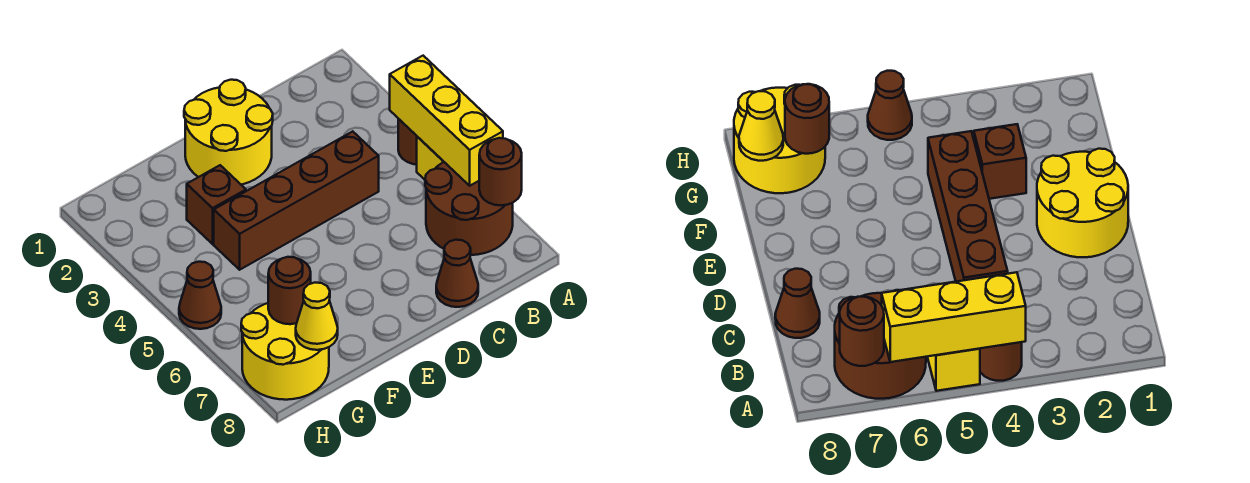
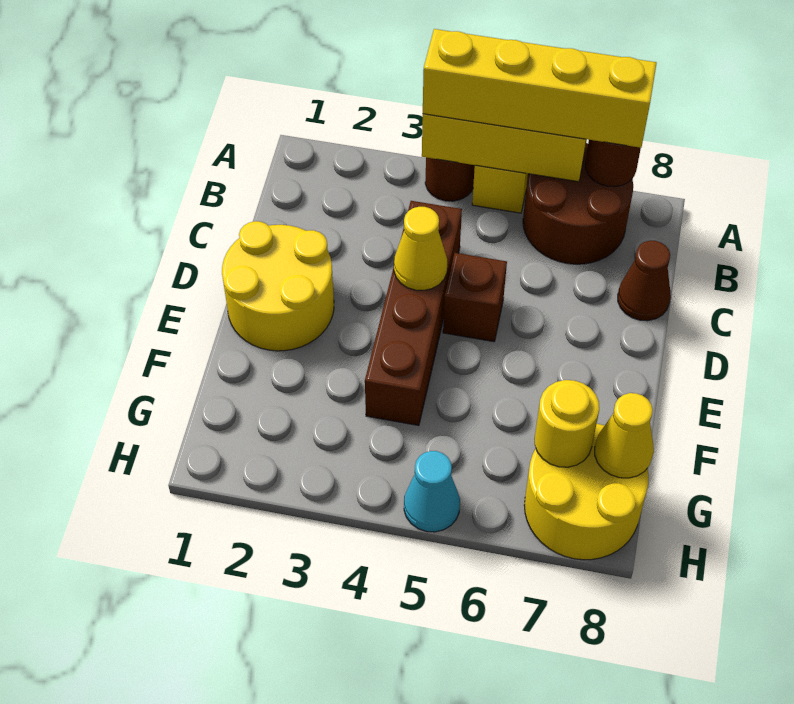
none -> yellow 1x4 brick [423,29,657,148]
none -> yellow 1x1 cone [394,207,447,290]
brown 1x1 brick [187,165,246,244] -> brown 1x1 brick moved to [443,253,507,342]
brown 1x1 round brick [268,257,311,324] -> yellow 1x1 round brick [535,380,599,467]
brown 1x1 cone [179,262,221,329] -> cyan 1x1 cone [404,451,460,532]

